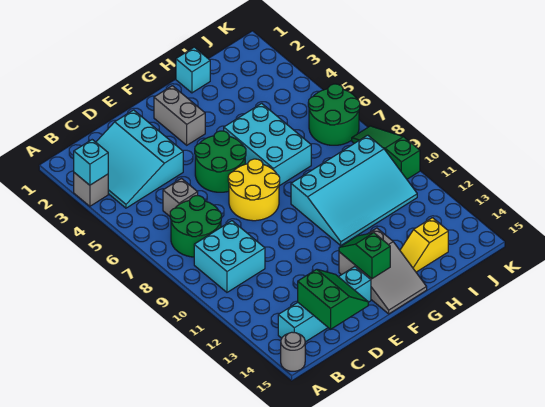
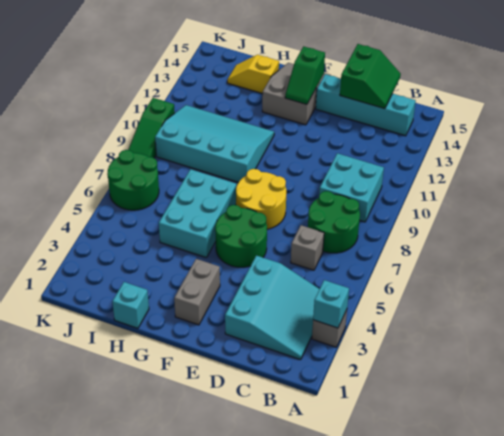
grey 1x1 round brick [281,332,305,371] -> none
green 2x2 slope [298,269,368,329] -> green 2x2 slope turned to [340,44,401,109]
yellow 1x2 slope [400,218,448,272] -> yellow 1x2 slope turned to [227,55,279,94]

